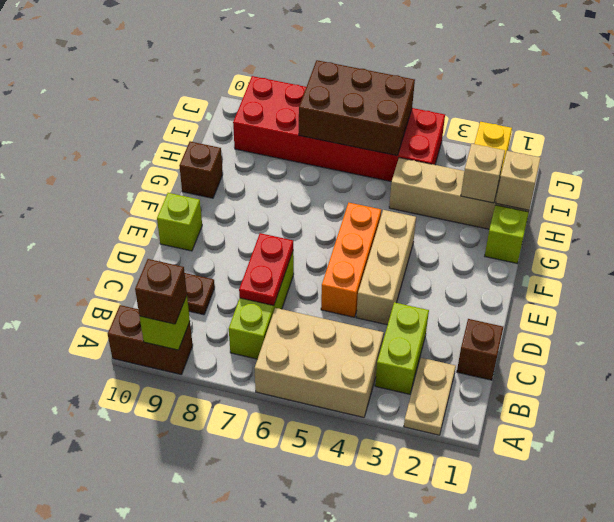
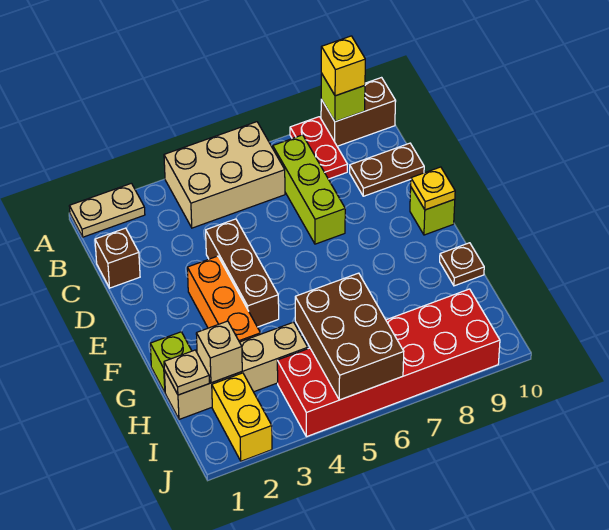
tan 1x2 plate [404,358,456,435] -> tan 1x2 plate turned to [69,183,145,237]
brown 1x1 brick [135,259,187,324] -> yellow 1x1 brick [321,36,365,96]
lime 1x2 brick [375,302,429,394] -> none
red 1x2 plate [239,233,293,306] -> red 1x2 plate moved to [290,117,348,179]
tan 1x3 brick [356,210,416,325] -> brown 1x3 brick [206,219,279,327]
orange 1x3 brick [321,203,381,317] -> orange 1x3 brick moved to [187,256,261,342]
none -> yellow 1x1 plate [411,167,455,210]
brown 1x1 brick [179,141,223,198] -> brown 1x1 plate [440,243,484,286]
tan 1x1 brick [496,151,541,210] -> tan 1x1 plate [164,350,209,395]
brown 2x3 brick [299,60,415,156] -> brown 2x3 brick turned to [295,273,404,400]

